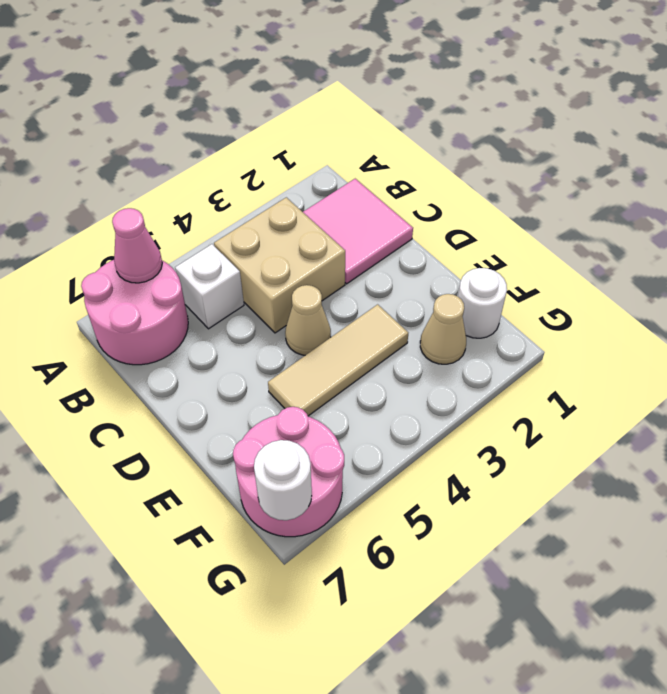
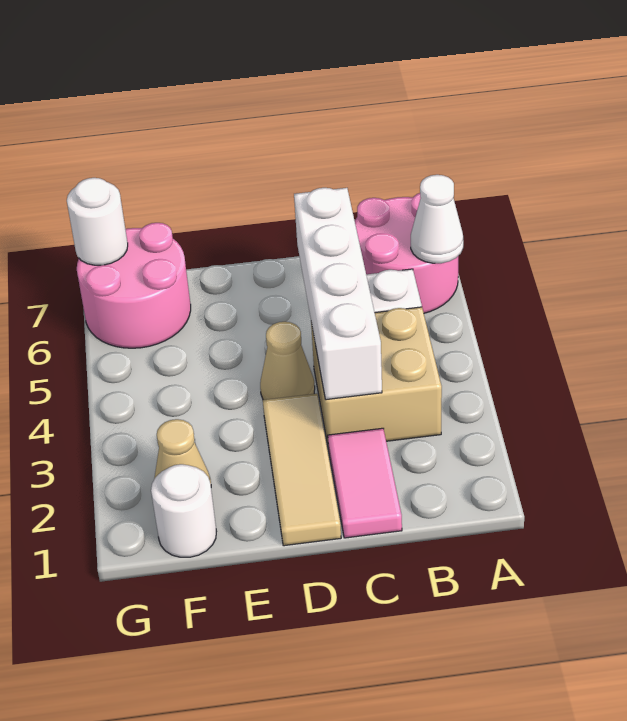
pink 1x1 cone [112,208,162,283] -> white 1x1 cone [411,175,463,263]
pink 2x2 tile [303,179,413,284] -> pink 1x2 tile [328,428,402,538]
none -> white 1x4 brick [294,188,382,400]
tan 1x3 tile [268,304,408,416] -> tan 1x3 tile moved to [263,394,341,546]

